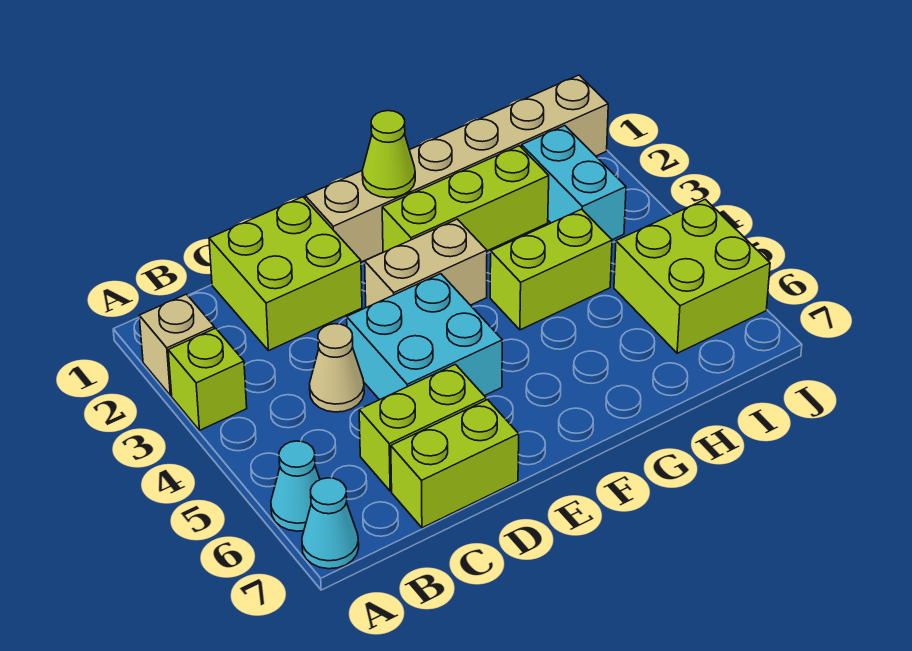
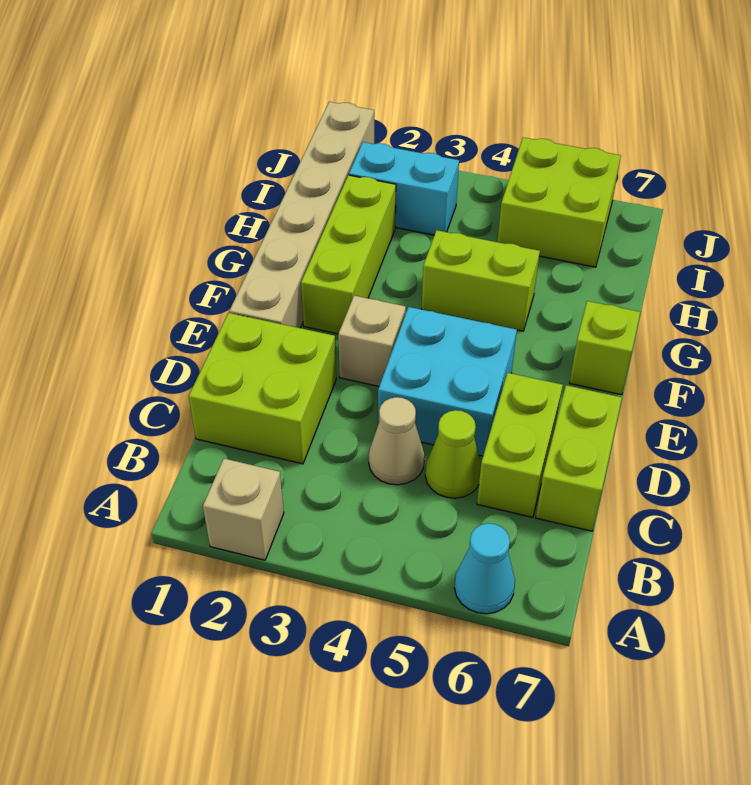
lime 1x1 brick [168,328,247,430] -> lime 1x1 brick moved to [570,301,640,395]
cyan 1x1 cone [302,478,359,569] -> none
tan 1x2 brick [365,219,487,308] -> tan 1x1 brick [338,296,406,386]
lime 1x1 cone [362,111,415,198] -> lime 1x1 cone moved to [425,410,481,498]
lime 1x2 brick [490,209,612,330] -> lime 1x2 brick turned to [422,230,540,331]

